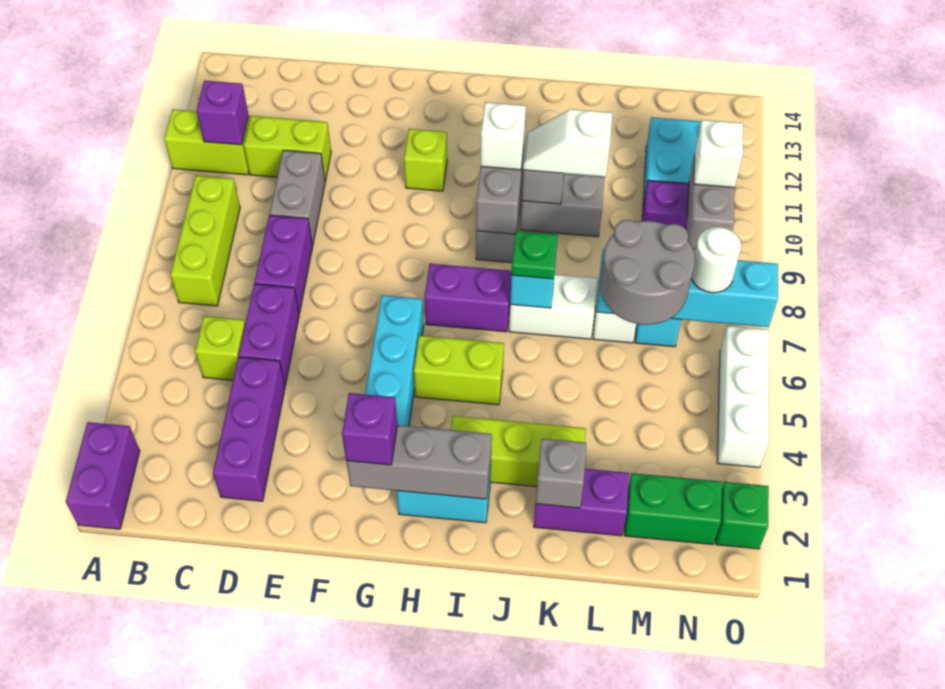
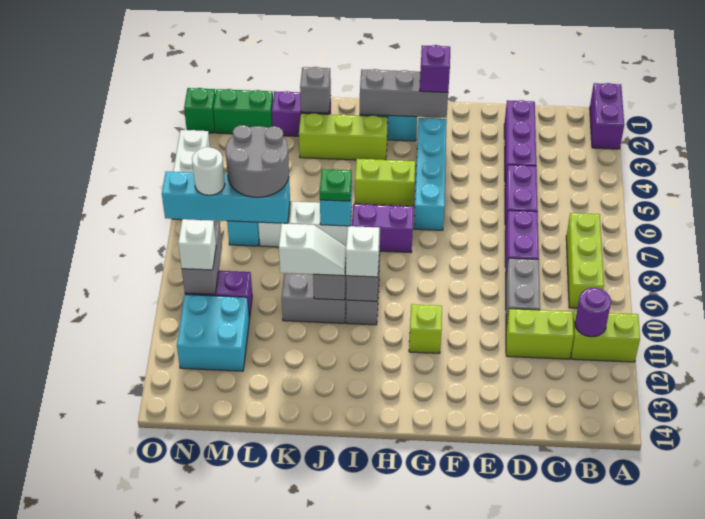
purple 1x1 brick [196,81,249,145] -> purple 1x1 round brick [575,288,611,337]
lime 1x1 brick [195,316,245,380] -> none

